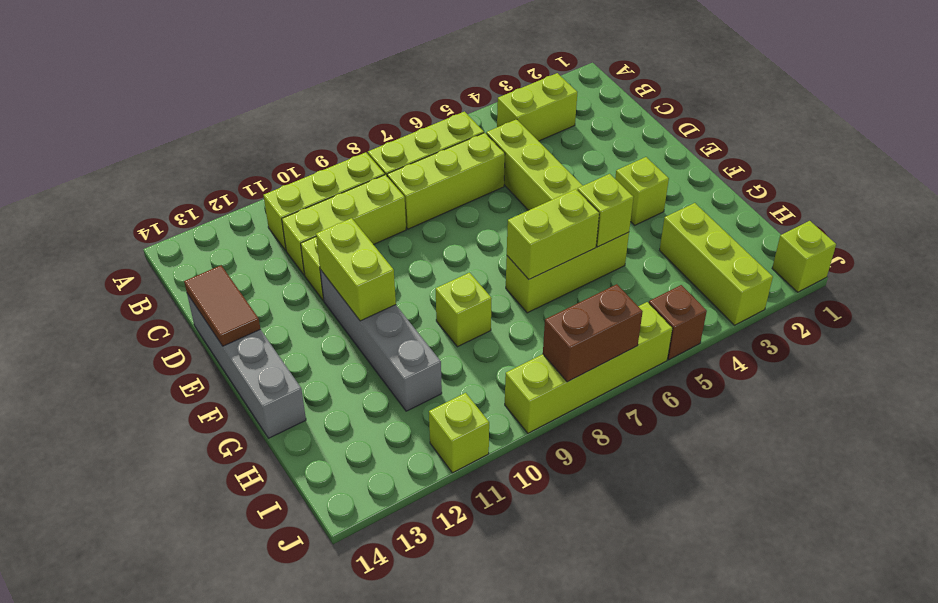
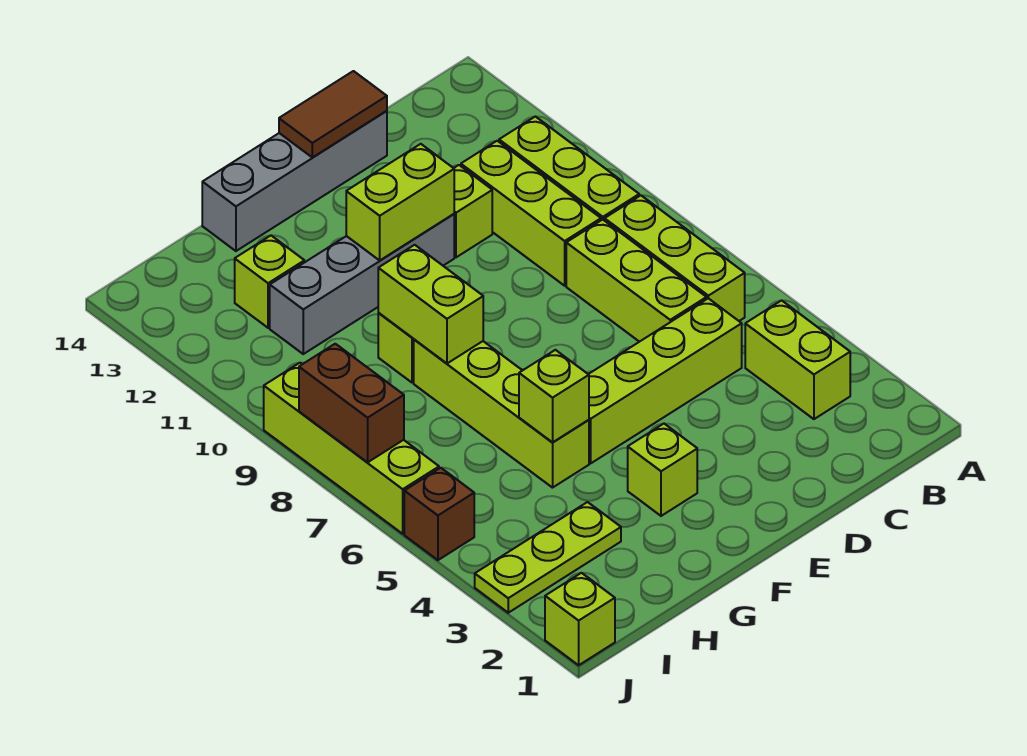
lime 1x3 brick [506,232,629,313] -> lime 1x4 brick [414,339,589,488]
lime 1x2 brick [507,189,599,279] -> lime 1x2 brick moved to [378,245,483,363]
lime 1x3 brick [660,203,773,325] -> lime 1x3 plate [475,502,621,613]
lime 1x1 brick [429,393,489,473] -> lime 1x1 brick moved to [235,236,304,328]

